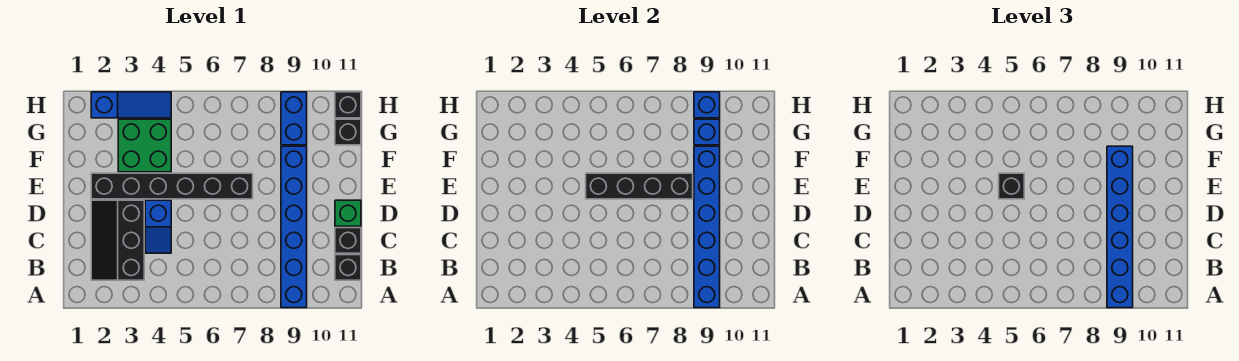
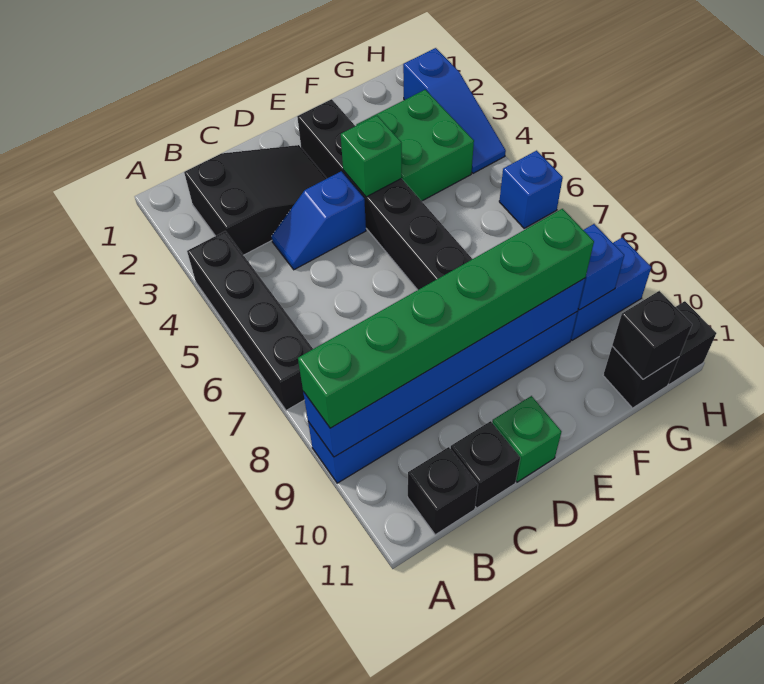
blue 1x6 brick [1107,146,1133,308] -> green 1x6 brick [298,209,594,428]
black 2x3 slope [91,200,144,280] -> black 2x3 slope turned to [184,145,327,255]
none -> green 1x1 brick [341,116,402,197]
black 1x4 brick [586,173,693,199] -> black 1x4 brick moved to [187,231,313,410]
black 1x1 brick [999,173,1024,199] -> black 1x1 brick moved to [612,291,692,379]
blue 1x1 brick [694,92,720,118] -> blue 1x1 brick moved to [499,151,563,228]

